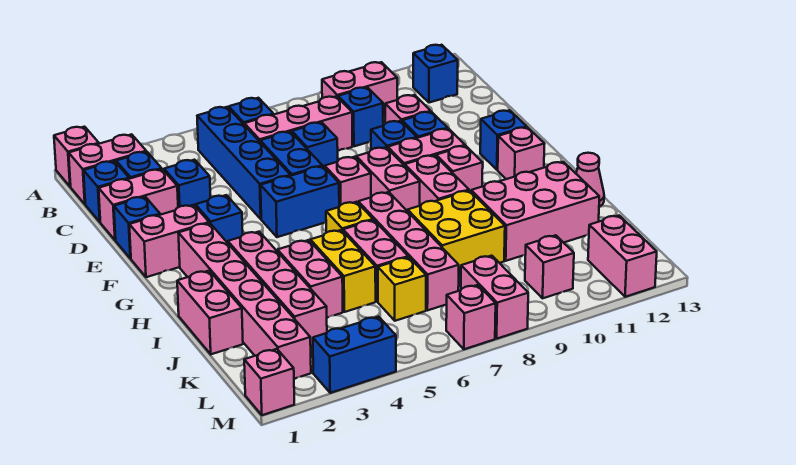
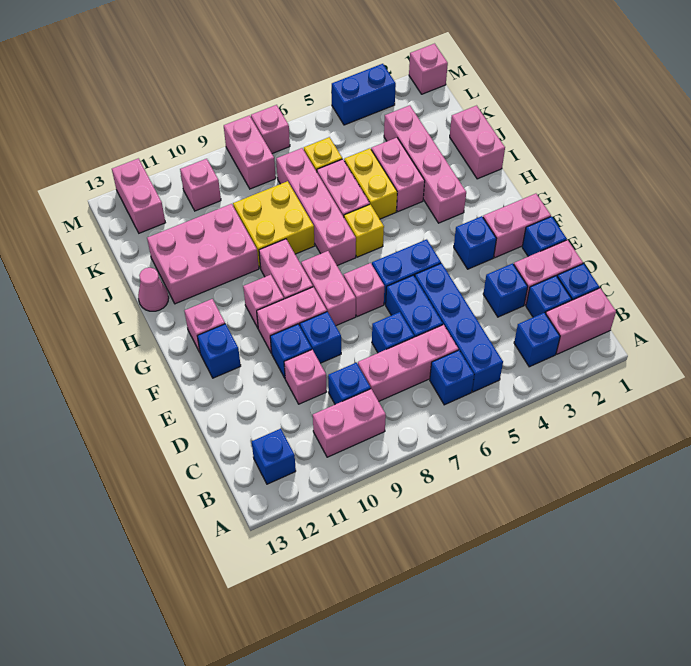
pink 1x1 brick [54,127,99,187] -> none
none -> blue 1x1 brick [514,312,560,367]
pink 1x6 brick [178,223,311,379] -> none

